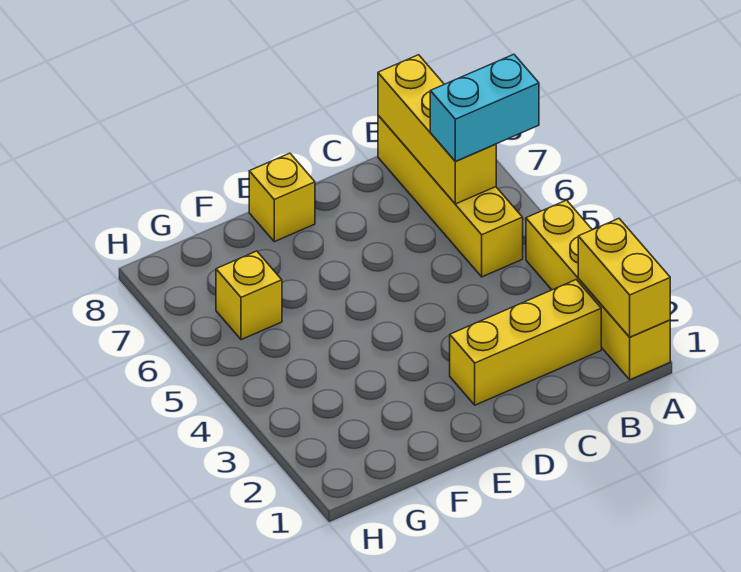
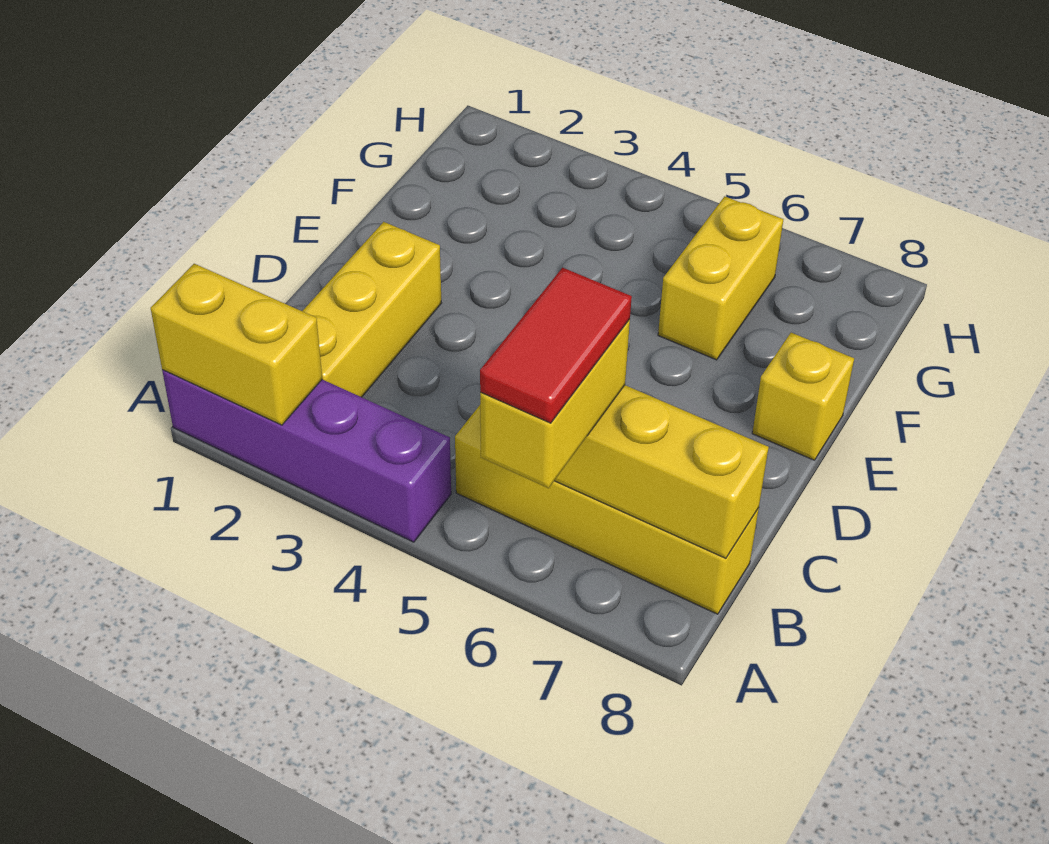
yellow 1x4 brick [526,200,670,380] -> purple 1x4 brick [162,370,451,542]
cyan 1x2 brick [430,54,539,162] -> yellow 1x2 brick [480,319,630,488]
none -> red 1x2 tile [480,268,632,423]
yellow 1x1 brick [216,251,282,340] -> yellow 1x2 brick [658,196,783,360]

